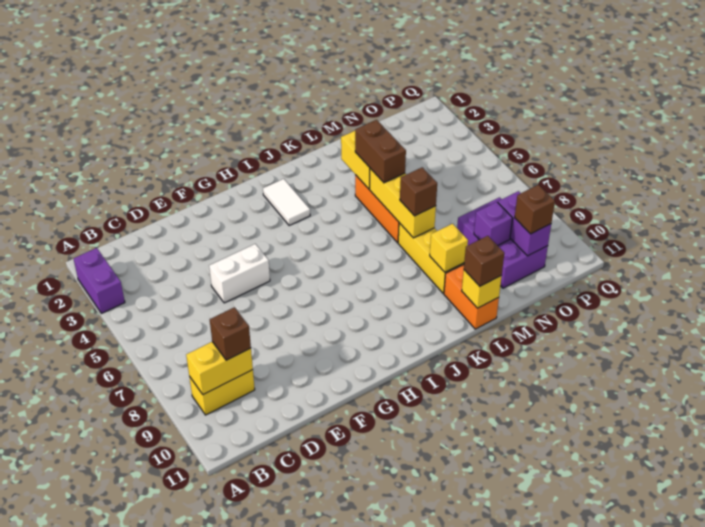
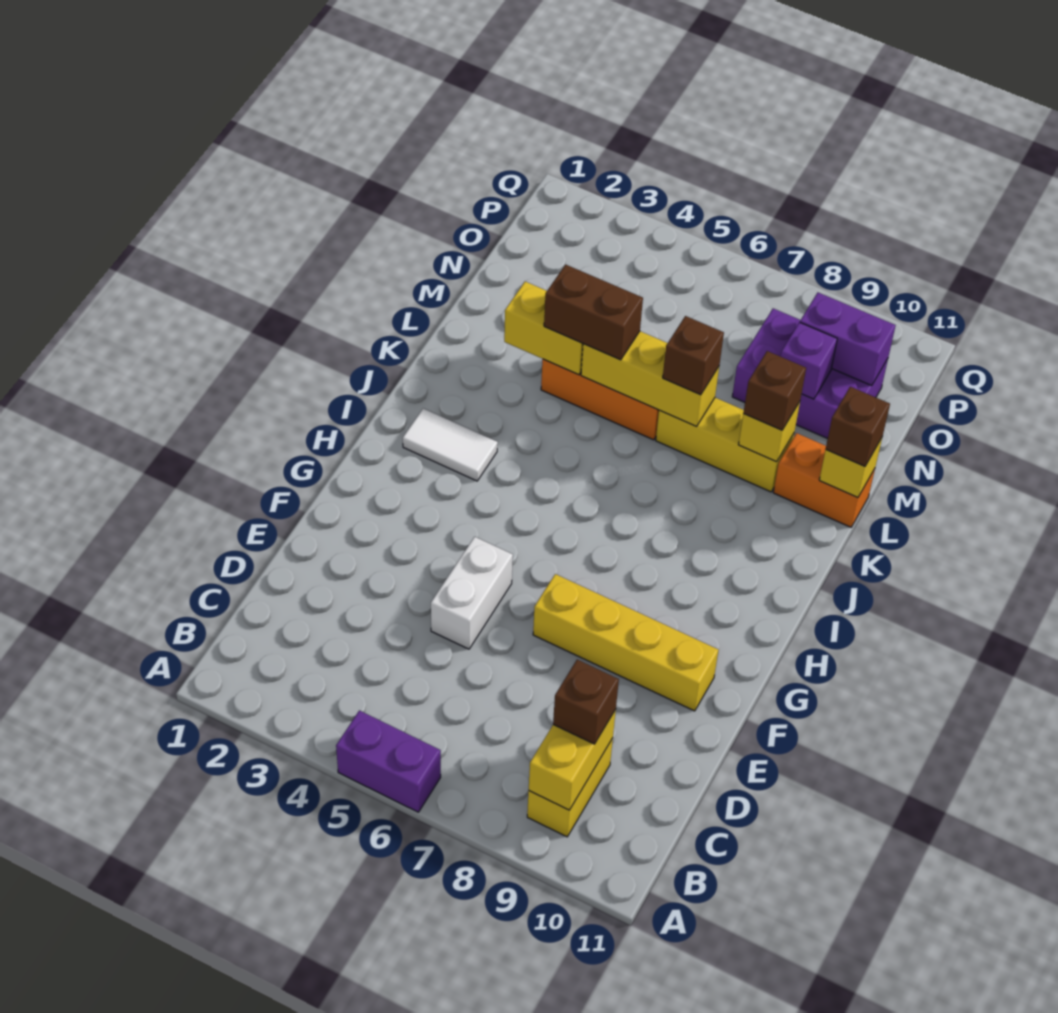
purple 1x2 brick [73,248,125,313] -> purple 1x2 brick moved to [336,710,441,812]
none -> yellow 1x4 brick [533,574,719,711]
brown 1x1 brick [515,185,555,234] -> brown 1x1 brick moved to [743,351,806,430]

